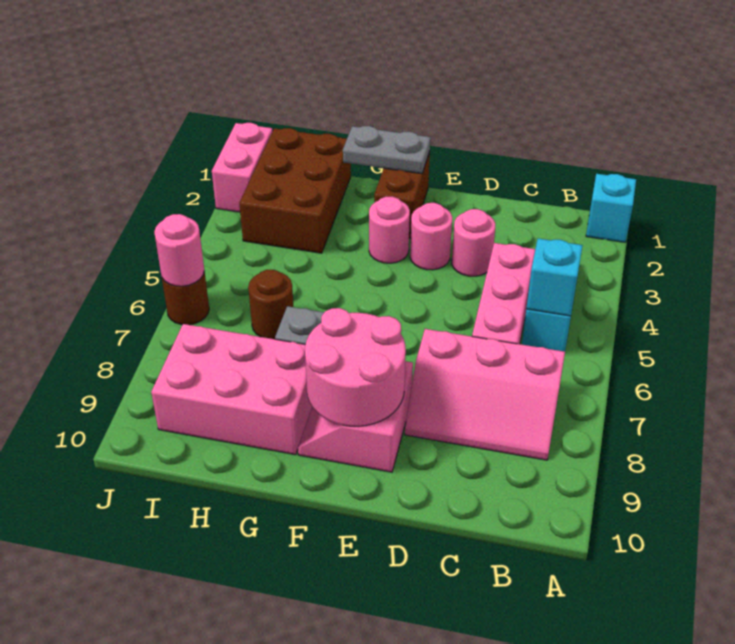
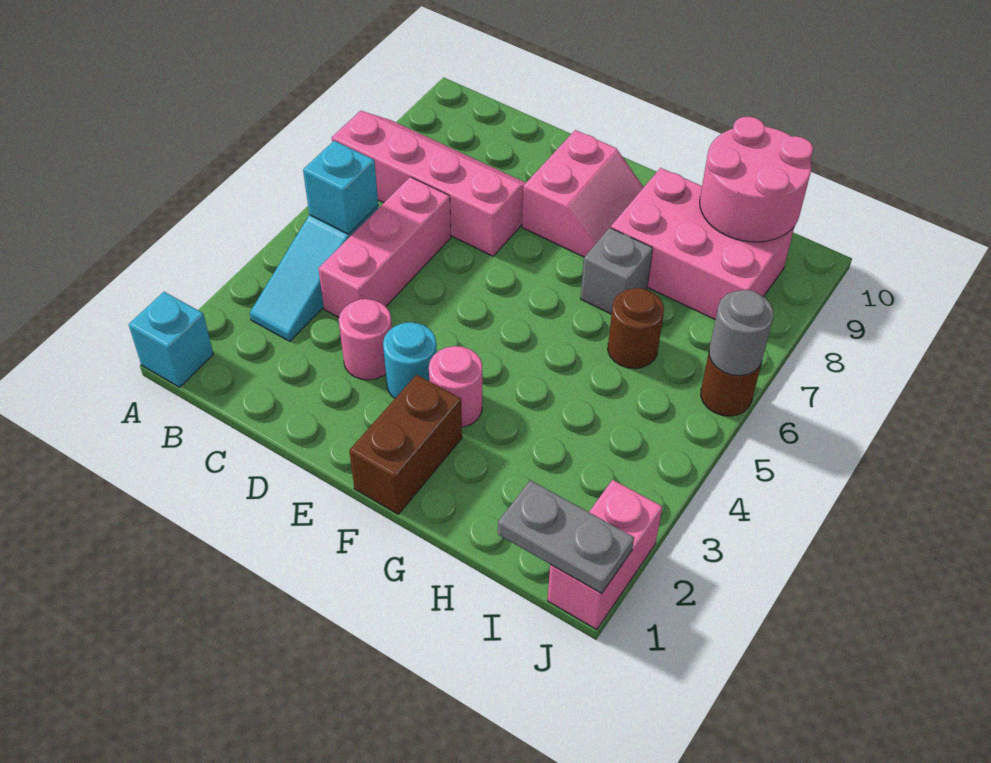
pink 2x3 slope [405,329,565,460] -> pink 2x4 slope [332,111,525,256]
pink 1x1 round brick [410,203,452,270] -> cyan 1x1 round brick [383,322,437,398]
pink 2x2 round brick [305,308,406,426] -> pink 2x2 round brick moved to [700,117,813,242]
grey 1x2 plate [343,126,430,174] -> grey 1x2 plate moved to [498,480,634,594]
brown 2x3 brick [239,128,351,253] -> none
pink 1x1 round brick [154,214,204,286] -> grey 1x1 round brick [709,290,773,376]

